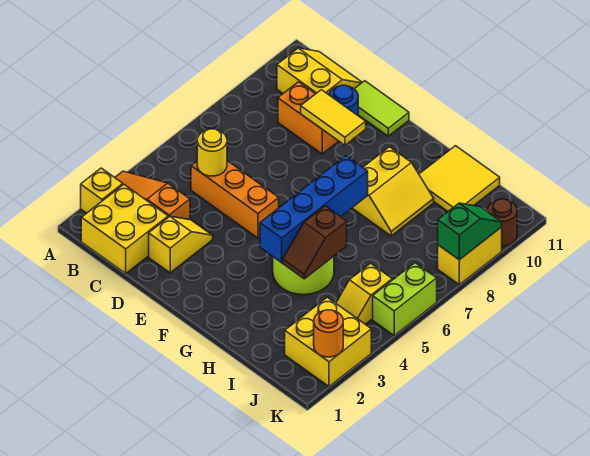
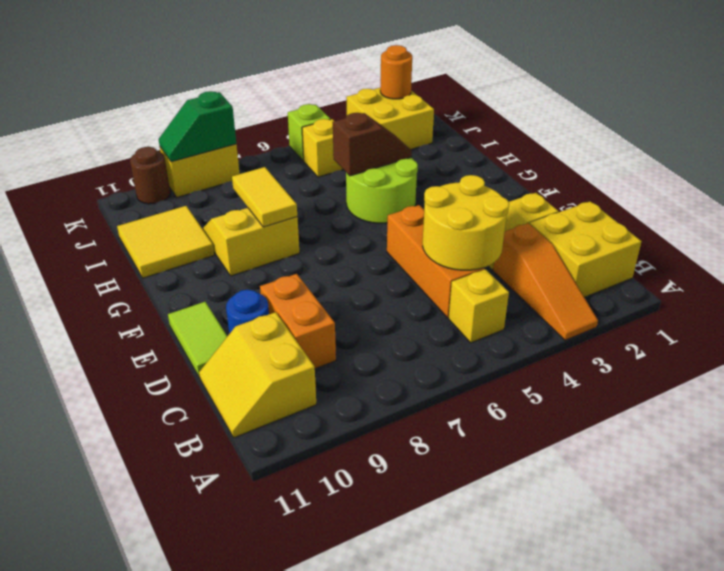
yellow 1x1 brick [81,168,123,213] -> yellow 1x1 brick moved to [449,269,509,343]
yellow 1x1 round brick [197,129,227,176] -> yellow 2x2 round brick [423,175,509,270]
yellow 1x2 tile [301,90,366,145] -> yellow 1x2 tile moved to [232,167,297,227]
blue 1x4 brick [260,156,368,263] -> none
lime 1x2 brick [373,263,437,335] -> lime 1x1 brick [288,104,330,161]

